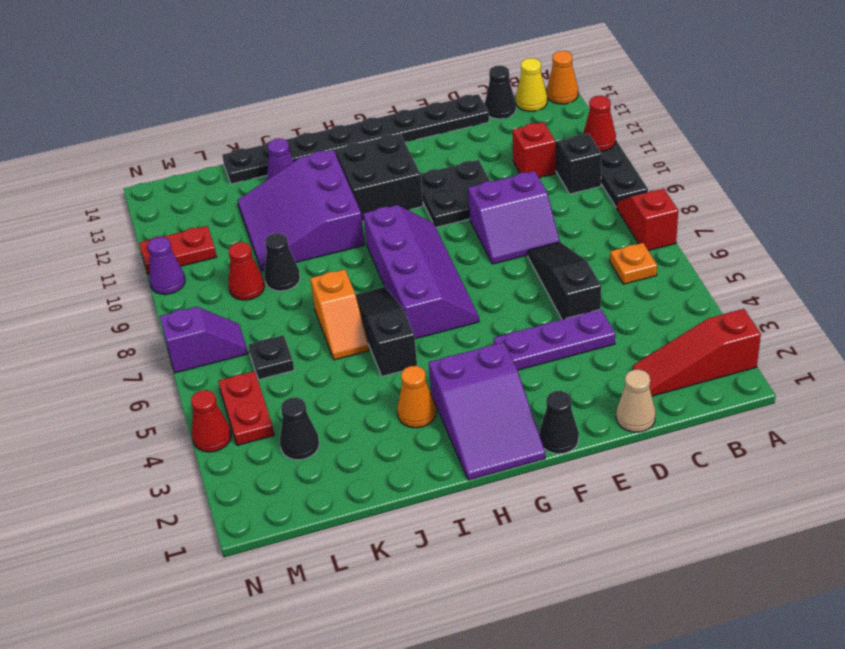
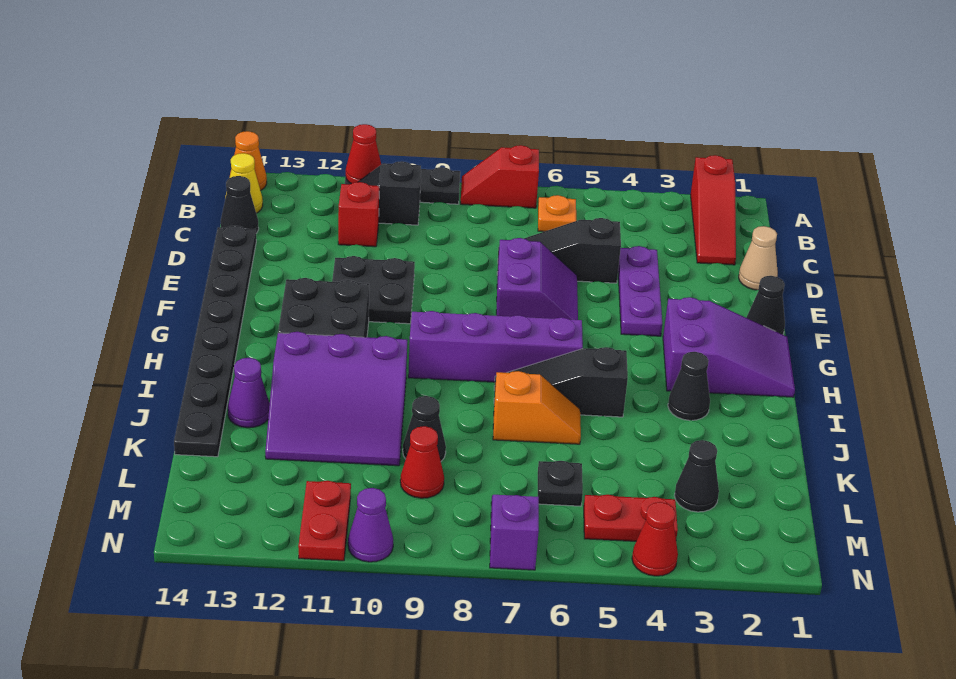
purple 2x2 slope [468,171,560,264] -> purple 2x2 slope moved to [496,238,578,320]
orange 1x1 cone [397,366,436,428] -> black 1x1 cone [668,352,710,420]

